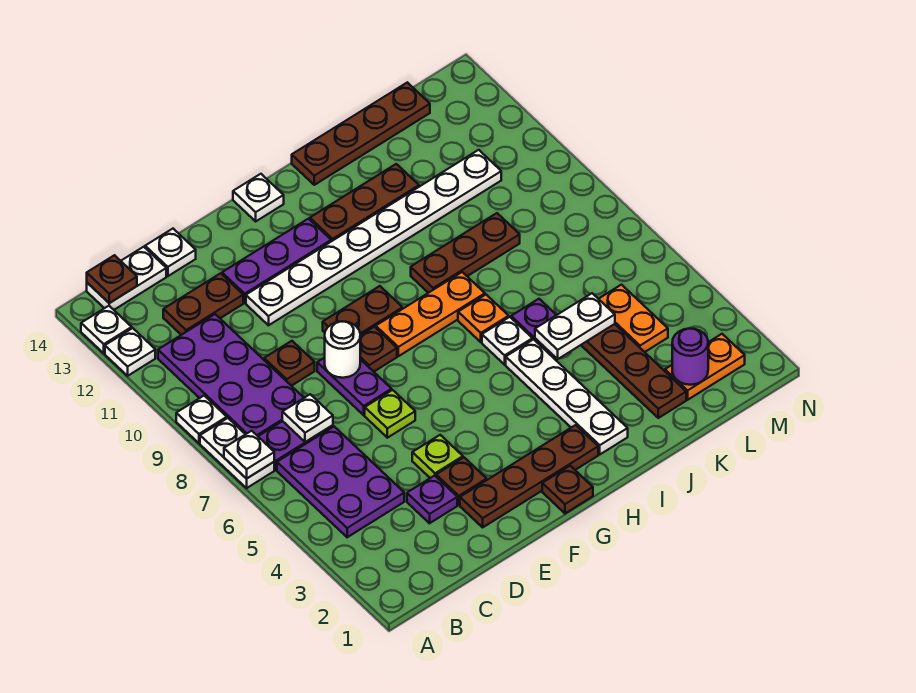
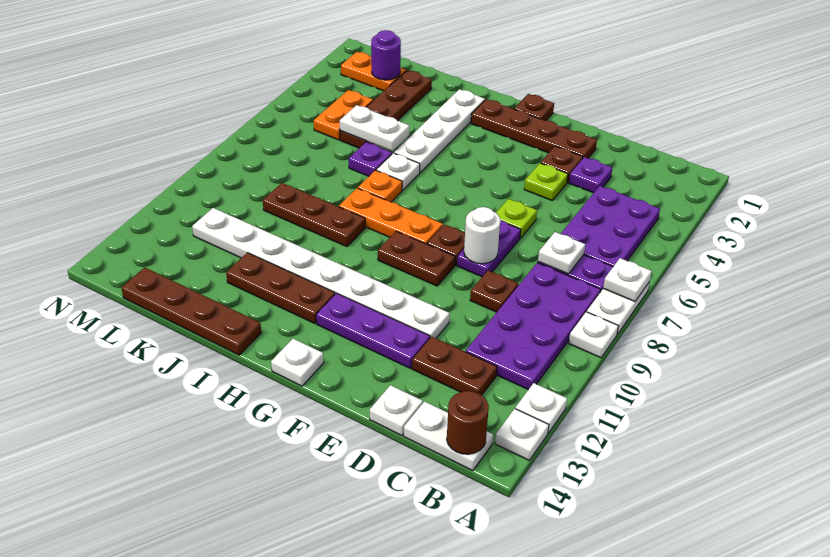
brown 1x1 plate [87,255,137,303] -> brown 1x1 round brick [447,391,489,454]

